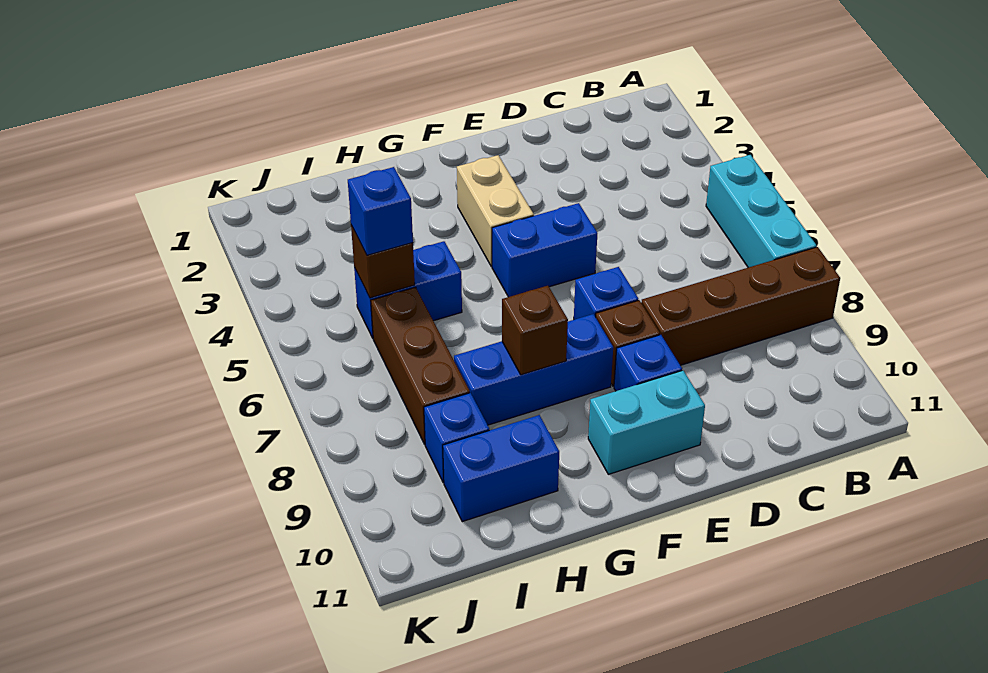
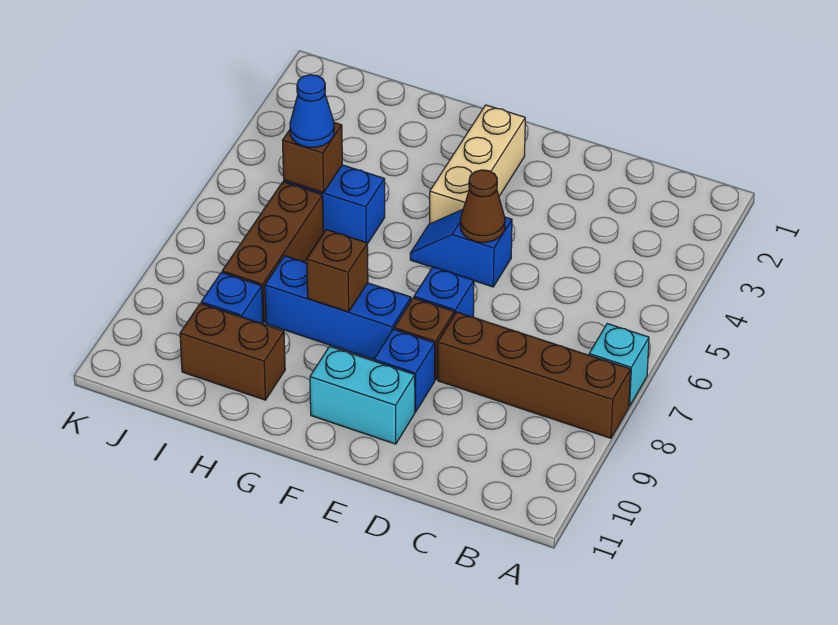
cyan 1x3 brick [706,155,817,268] -> cyan 1x1 brick [589,324,649,406]
blue 1x2 brick [492,203,597,297] -> blue 1x2 slope [410,209,512,287]
none -> brown 1x1 cone [460,170,505,242]
tan 1x2 brick [457,155,534,266] -> tan 1x3 brick [430,105,525,224]
blue 1x2 brick [443,415,559,522] -> brown 1x2 brick [180,303,285,400]
blue 1x1 brick [348,167,413,255] -> blue 1x1 cone [290,75,334,147]

